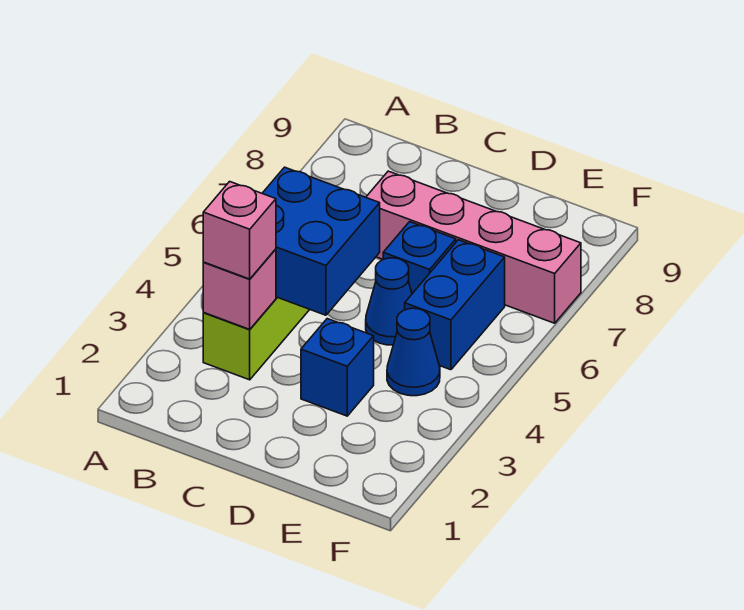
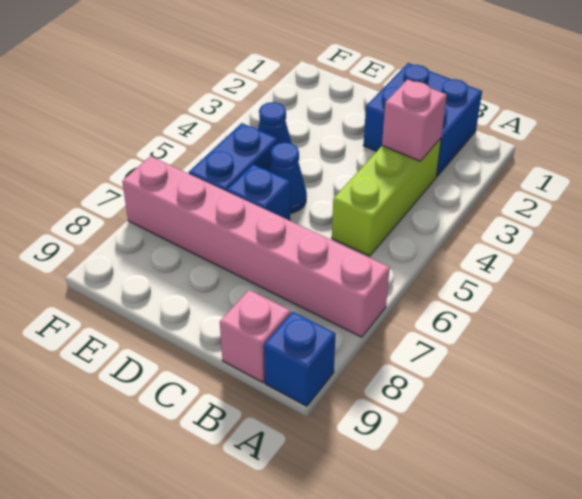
pink 1x1 brick [203,182,276,279] -> pink 1x1 brick moved to [220,290,290,383]
blue 2x2 brick [262,167,380,315] -> blue 2x2 brick moved to [363,63,482,177]
pink 1x4 brick [366,171,581,323] -> pink 1x6 brick [122,156,390,337]
blue 1x1 brick [301,319,374,416] -> blue 1x1 brick moved to [264,312,336,406]

